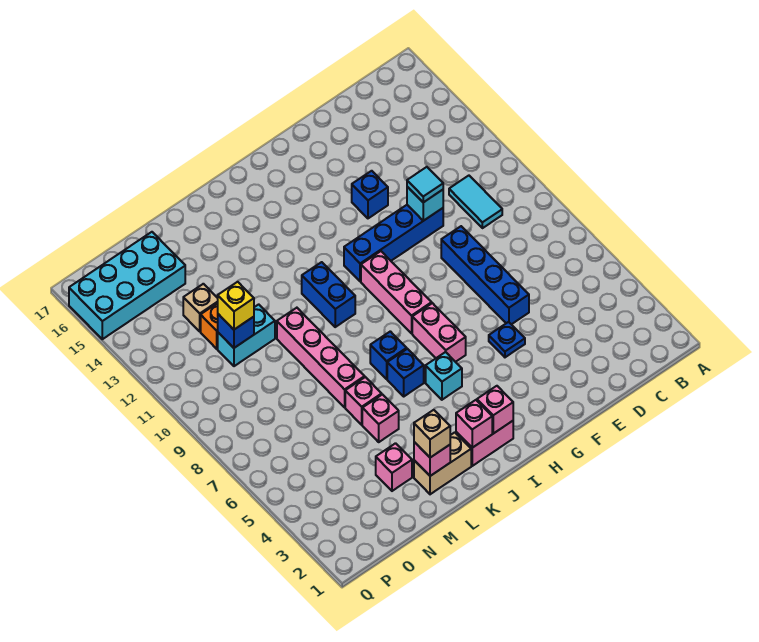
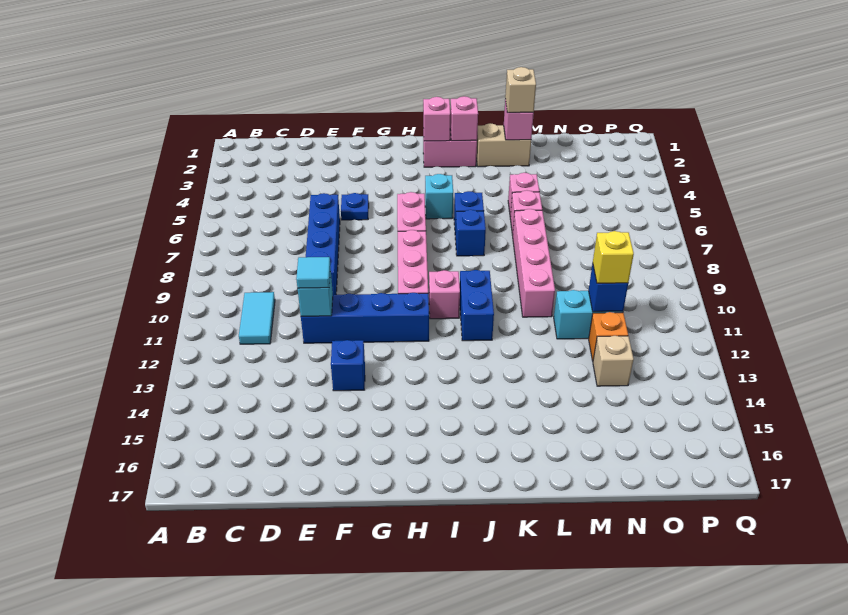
pink 1x1 brick [376,443,412,491] -> pink 1x1 brick moved to [429,270,460,319]
cyan 2x4 brick [69,232,185,339] -> none

